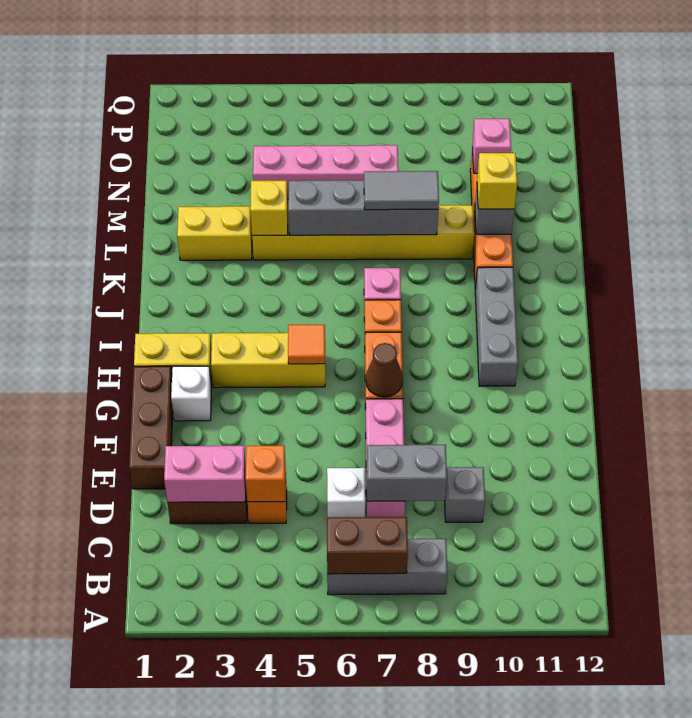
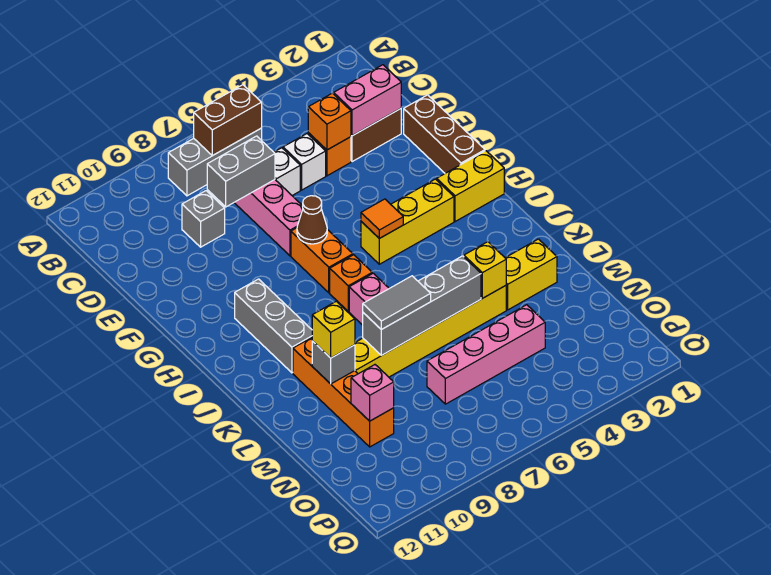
white 1x1 brick [171,366,211,421] -> white 1x1 brick moved to [283,134,326,190]

